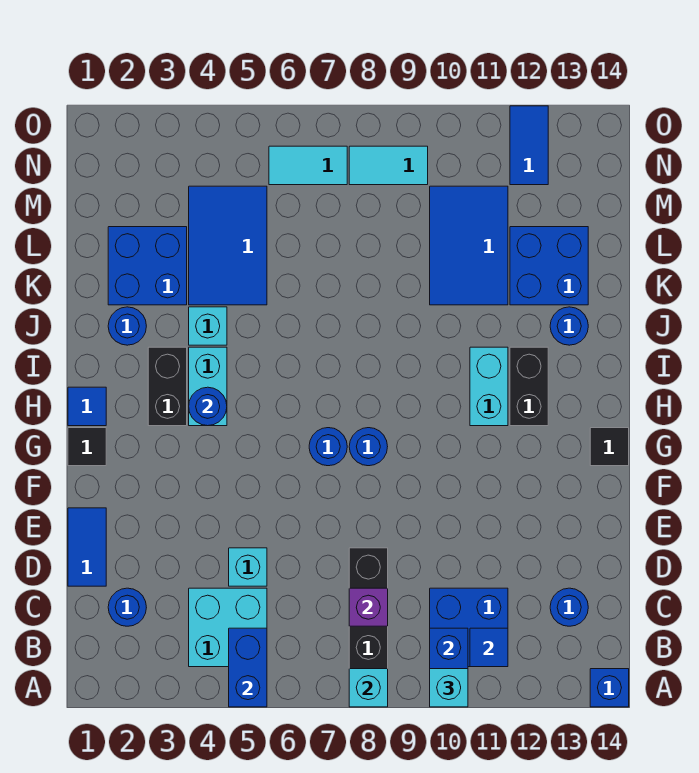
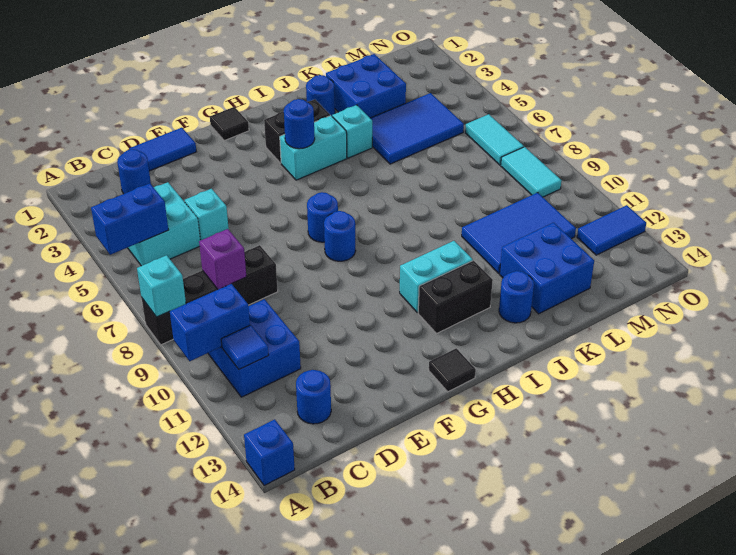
cyan 1x1 brick [430,669,468,707] -> none
blue 1x1 tile [68,387,106,426] -> none

